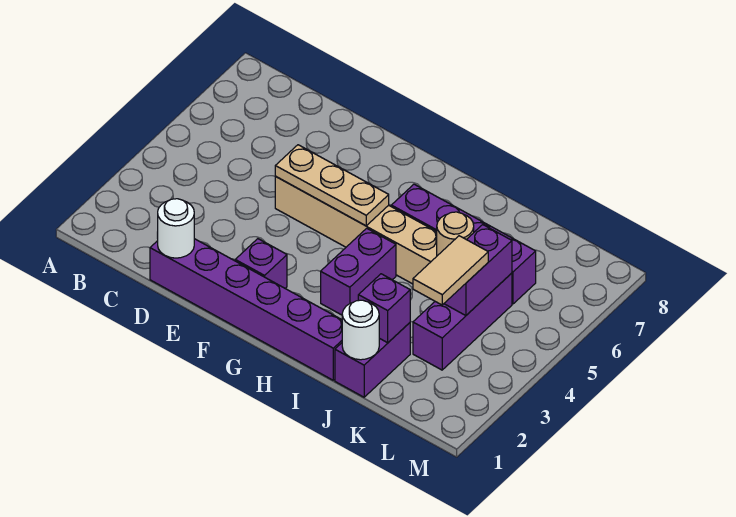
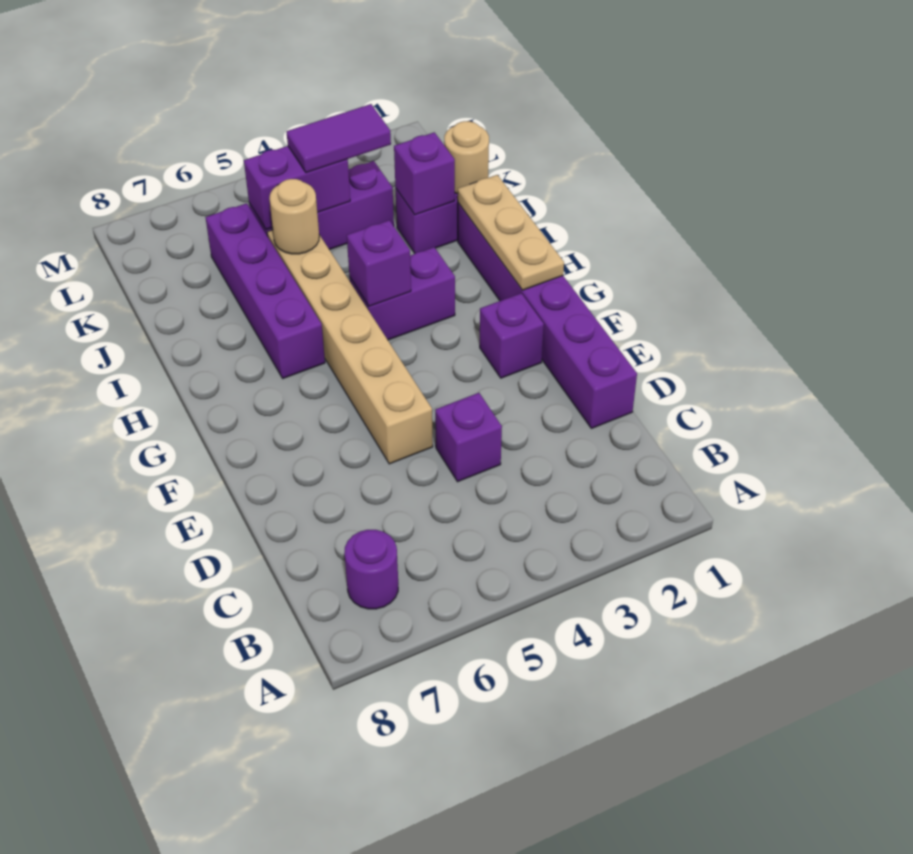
none -> purple 1x1 round brick [344,530,398,609]
white 1x1 round brick [157,199,194,258] -> none
none -> purple 1x1 brick [435,393,502,482]
tan 1x3 plate [275,145,389,226] -> tan 1x3 plate moved to [458,175,564,290]
none -> purple 1x1 brick [347,220,411,306]
white 1x1 round brick [342,300,379,360] -> tan 1x1 round brick [444,121,489,194]
tan 1x2 tile [413,236,488,305] -> purple 1x2 tile [287,104,391,173]

